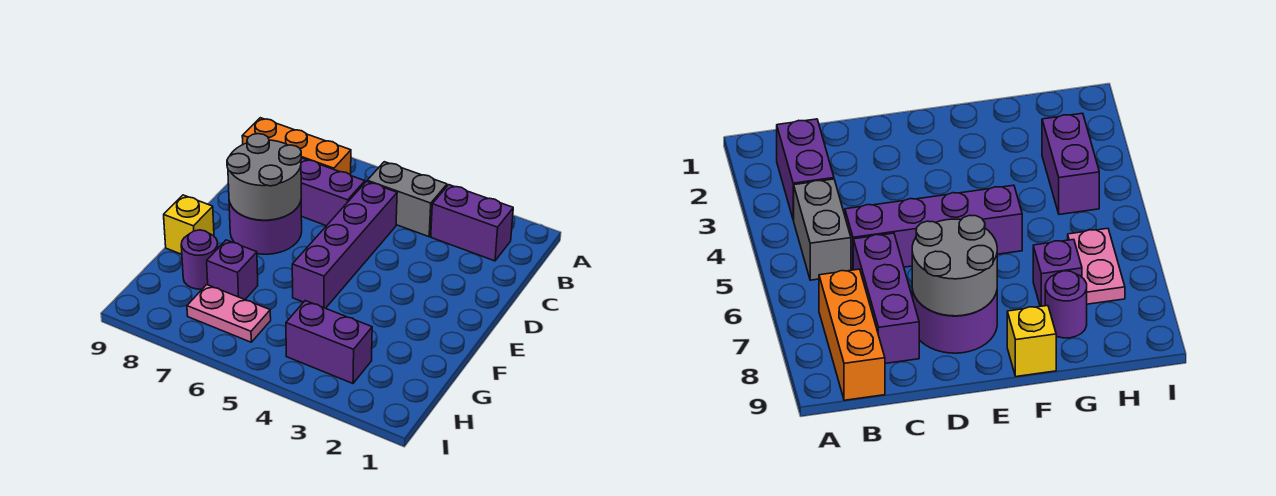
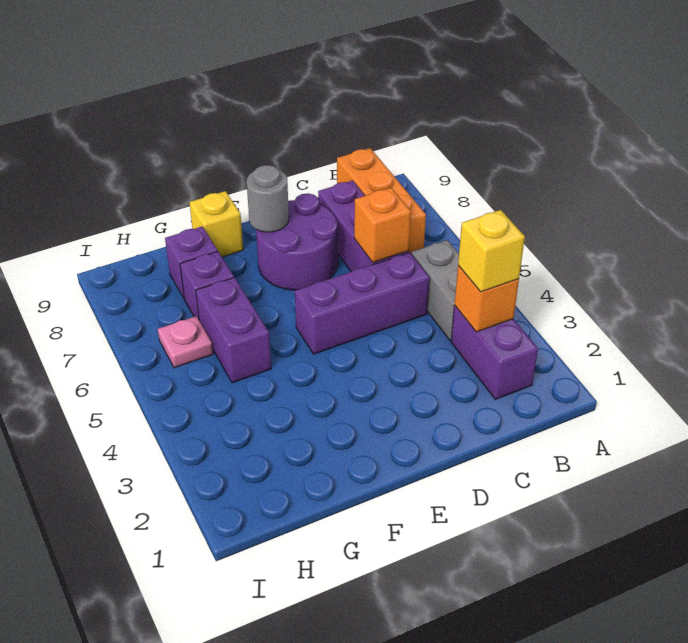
none -> orange 1x1 brick [455,265,519,332]
none -> yellow 1x1 brick [458,210,525,292]
purple 1x4 brick [292,181,397,308] -> purple 1x3 brick [295,252,430,354]
none -> orange 1x1 brick [354,188,411,262]
grey 2x2 round brick [227,134,301,220] -> grey 1x1 round brick [247,165,289,232]
purple 1x1 round brick [181,230,218,289] -> purple 1x1 brick [165,226,218,298]
purple 1x2 brick [286,301,372,383] -> purple 1x2 brick moved to [196,278,271,383]
pink 1x2 plate [187,285,271,342] -> pink 1x1 plate [158,316,213,368]

